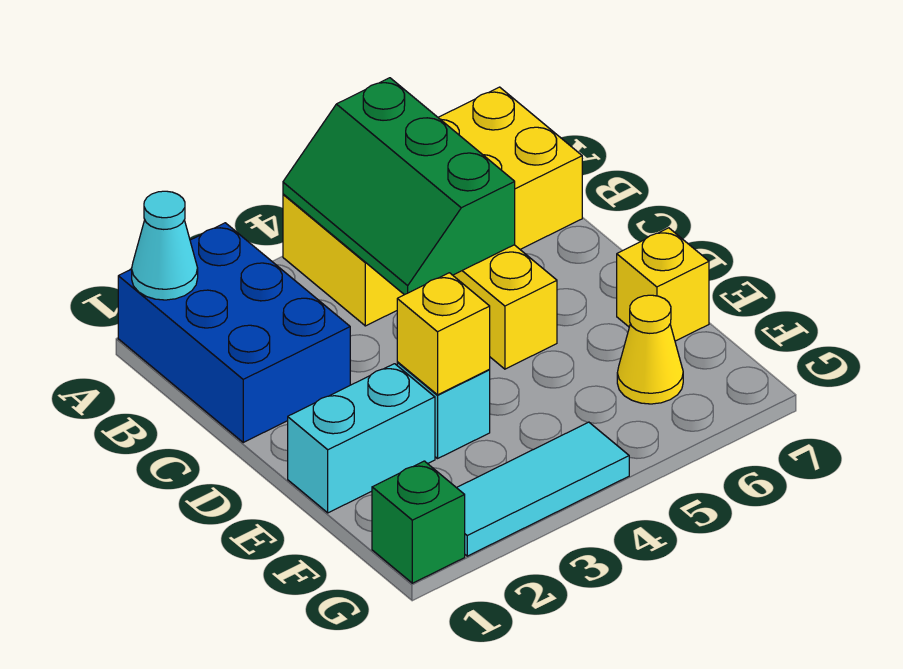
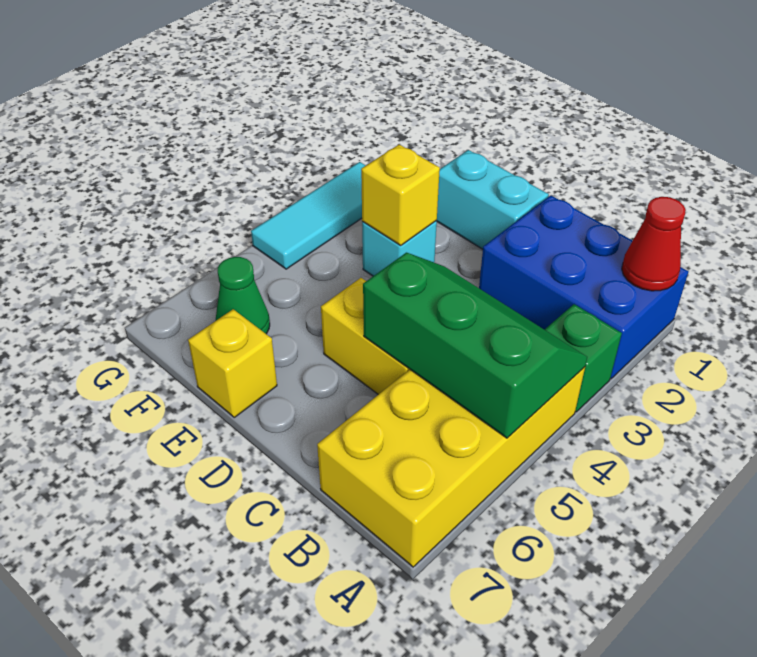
cyan 1x1 cone [132,191,198,300] -> red 1x1 cone [622,197,686,291]
cyan 1x2 brick [288,364,435,513] -> cyan 1x2 brick turned to [436,150,549,249]
yellow 1x1 cone [617,295,683,404] -> green 1x1 cone [215,257,270,334]
green 1x1 brick [372,461,465,583] -> green 1x1 brick moved to [545,304,622,412]

